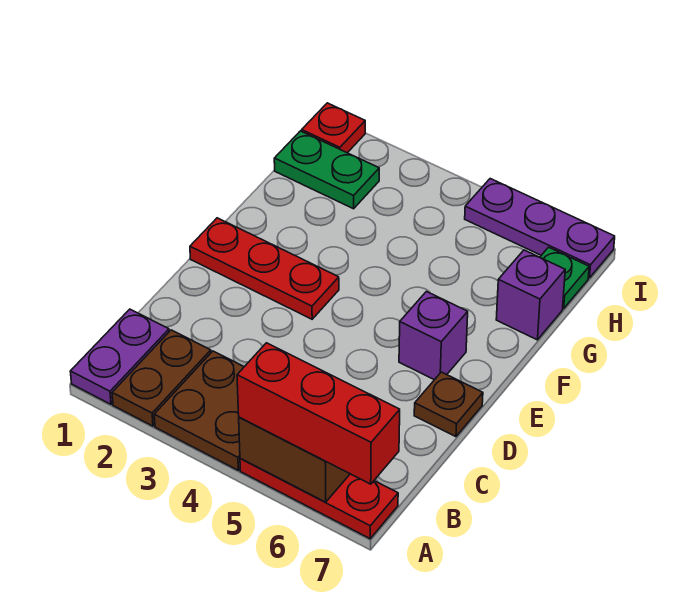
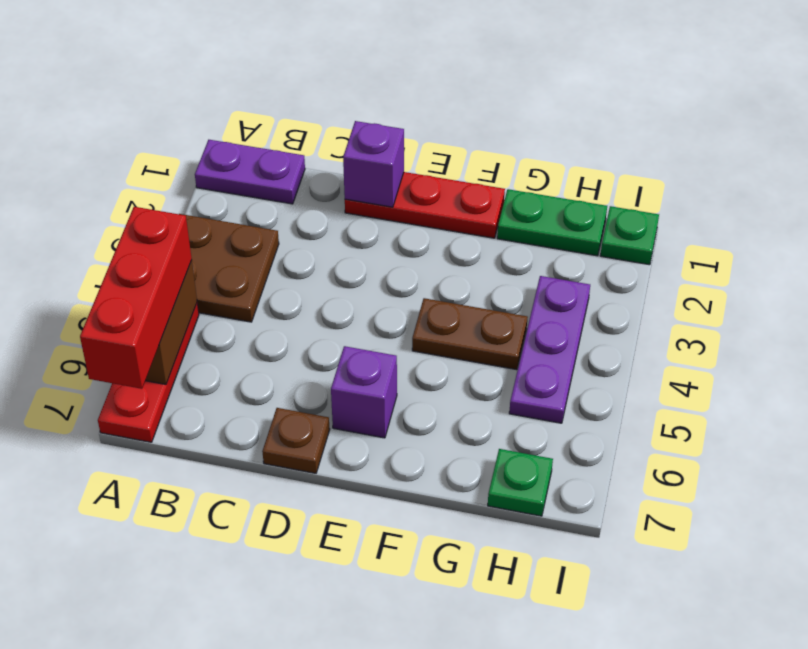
brown 1x2 plate [112,330,211,426] -> brown 1x2 plate moved to [412,298,528,370]
red 1x3 plate [190,218,339,319] -> red 1x3 plate turned to [345,172,505,238]
purple 1x1 brick [496,250,565,340] -> purple 1x1 brick moved to [343,121,404,207]
green 1x2 plate [274,131,379,209] -> green 1x2 plate turned to [497,189,607,256]
red 1x1 plate [302,103,365,153] -> green 1x1 plate [600,206,659,265]
purple 1x3 plate [465,179,615,278] -> purple 1x3 plate moved to [509,276,590,423]

